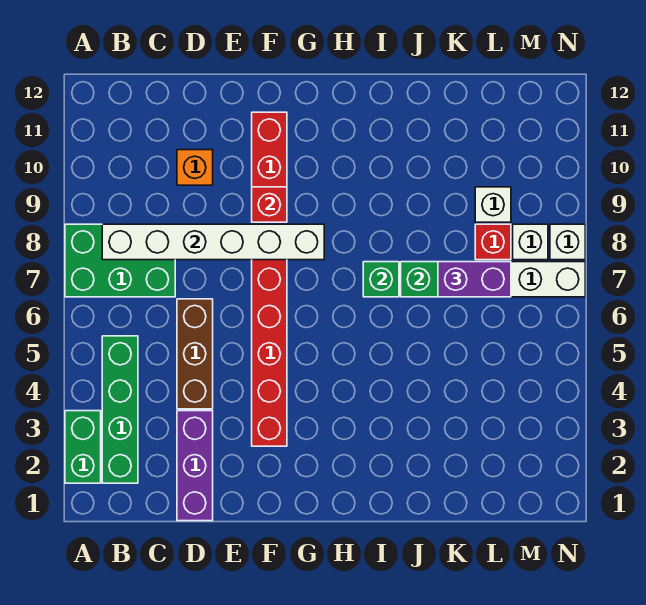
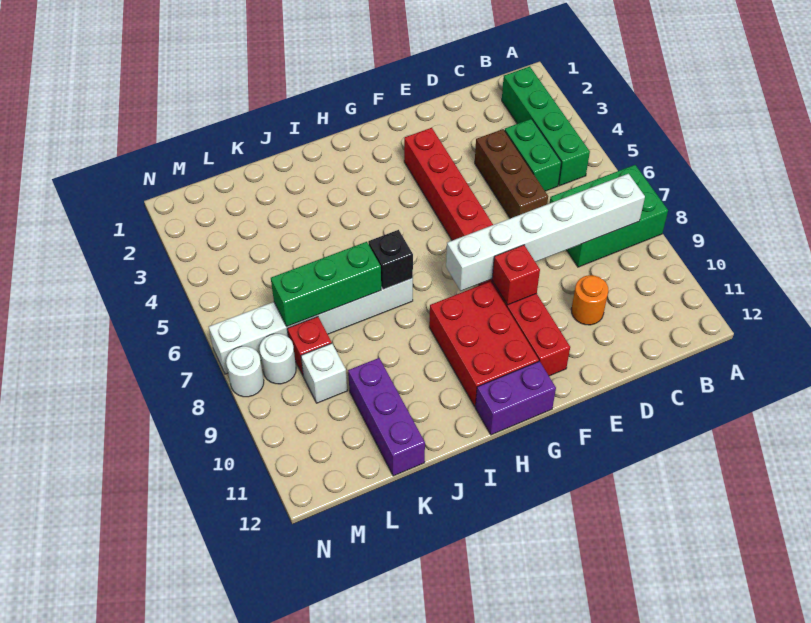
green 1x2 brick [65,411,101,483] -> green 1x2 brick moved to [505,119,561,191]
purple 1x3 brick [177,411,213,521] -> purple 1x3 brick moved to [348,358,425,476]
orange 1x1 brick [177,150,213,185] -> orange 1x1 round brick [571,275,608,325]
none -> red 2x3 brick [429,281,539,406]
green 1x1 brick [363,262,399,297] -> black 1x1 brick [368,230,413,290]
purple 1x2 brick [438,262,511,297] -> purple 1x2 brick moved to [475,361,556,435]
white 1x1 brick [513,224,548,260] -> white 1x1 round brick [260,334,296,384]
white 1x1 brick [550,224,585,260] -> white 1x1 round brick [226,346,264,397]

